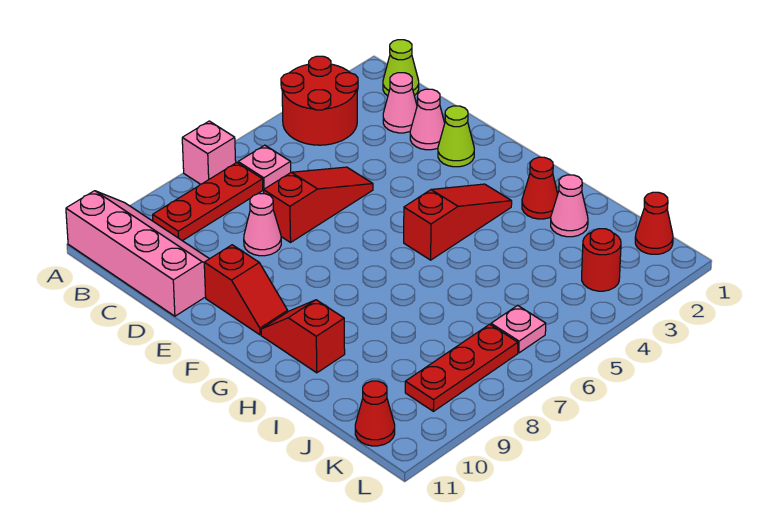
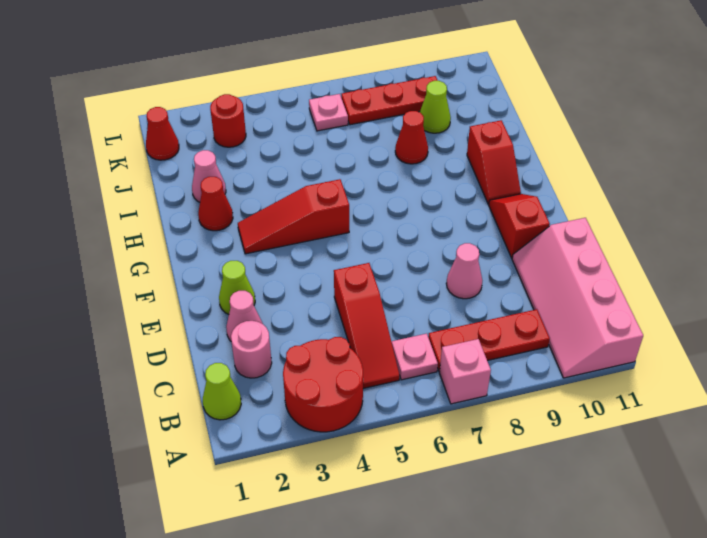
pink 1x1 cone [383,73,417,133] -> pink 1x1 round brick [231,321,272,378]
red 1x3 slope [264,167,373,242] -> red 1x3 slope turned to [334,263,400,388]
none -> lime 1x1 cone [420,81,451,133]
red 1x1 cone [355,381,395,446] -> red 1x1 cone moved to [395,111,428,164]

